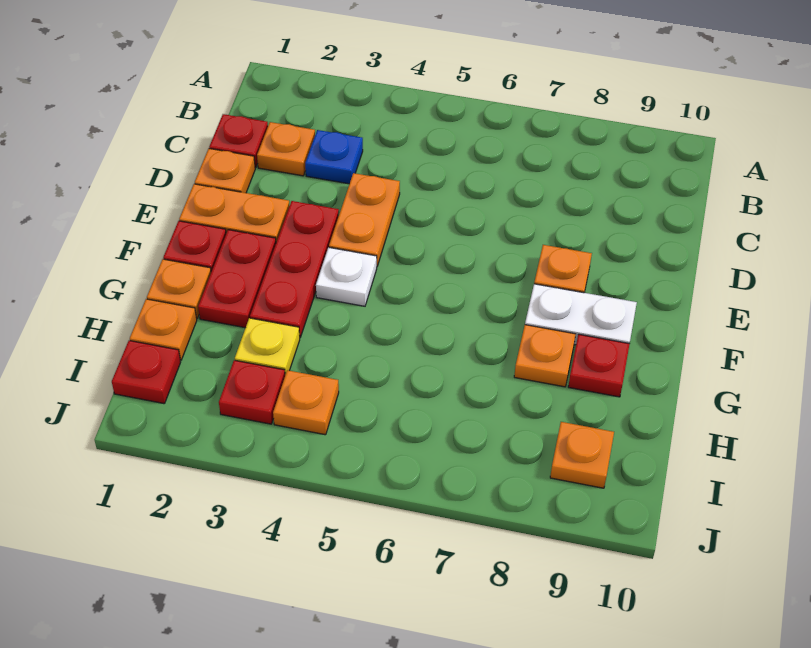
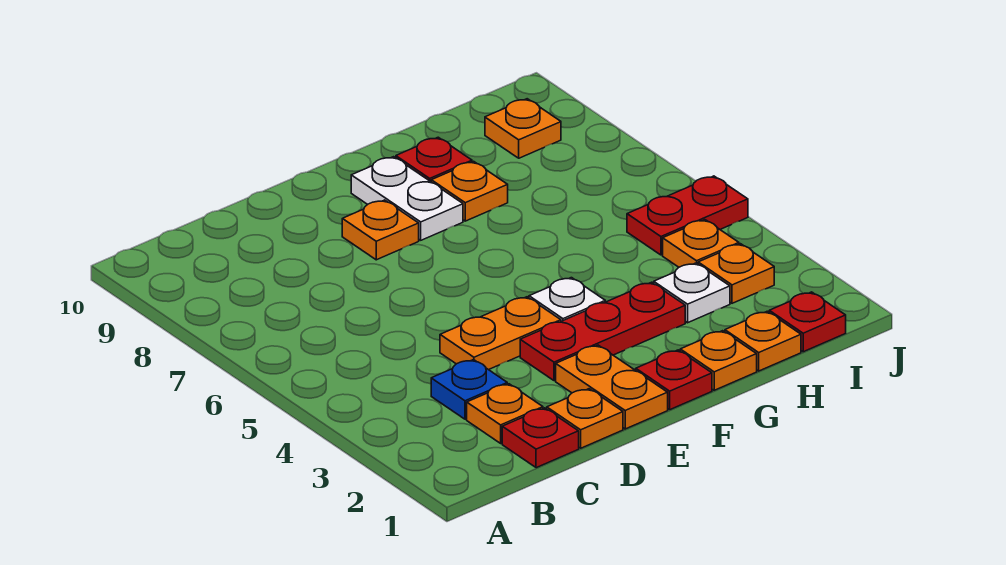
red 1x2 plate [198,230,276,328] -> red 1x2 plate moved to [627,176,748,255]
yellow 1x1 plate [235,318,300,375] -> white 1x1 plate [654,263,730,323]
red 1x1 plate [219,360,285,424] -> orange 1x1 plate [698,244,774,303]

